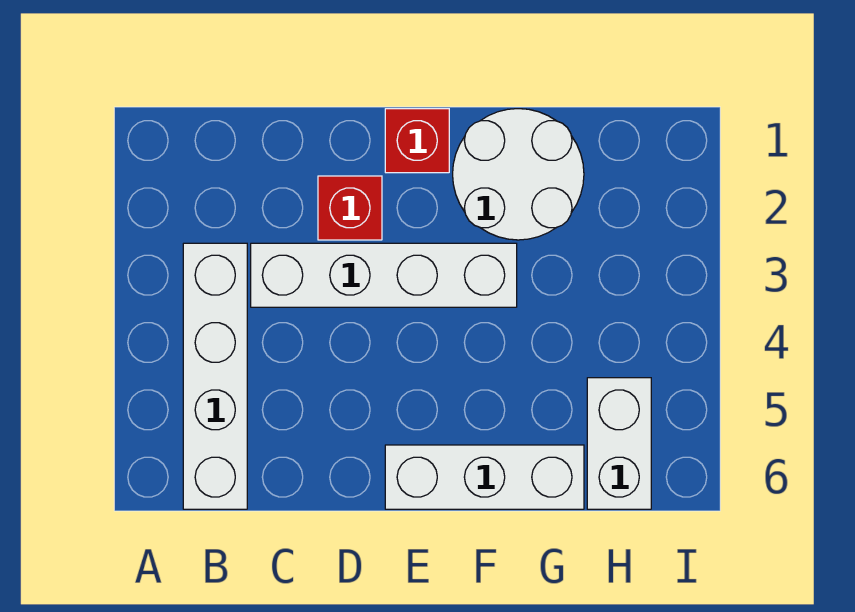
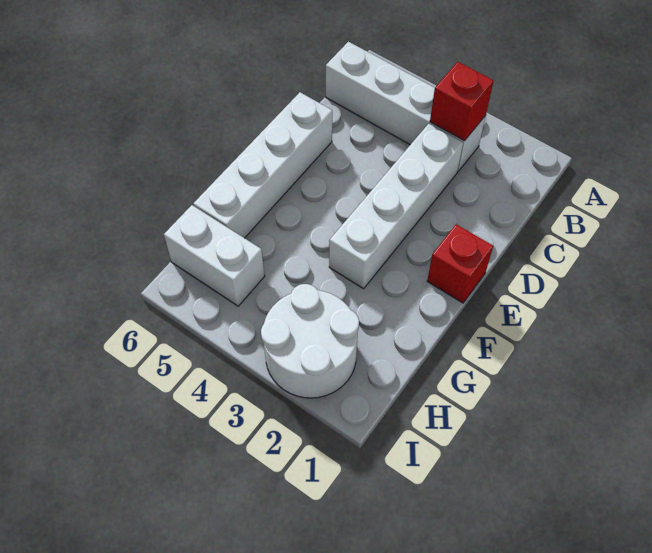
red 1x1 brick [318,176,382,240] -> red 1x1 brick moved to [430,62,494,141]
white 1x3 brick [385,445,584,509] -> white 1x4 brick [193,92,332,238]
white 2x2 round brick [453,109,584,240] -> white 2x2 round brick moved to [261,284,359,398]

